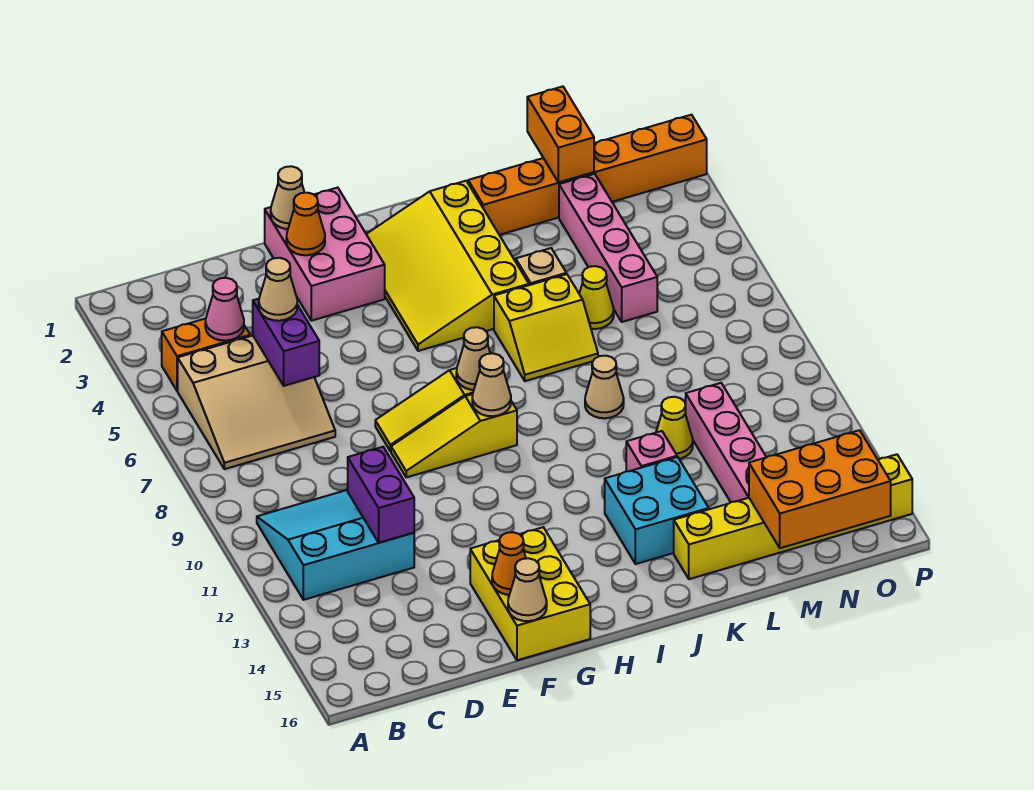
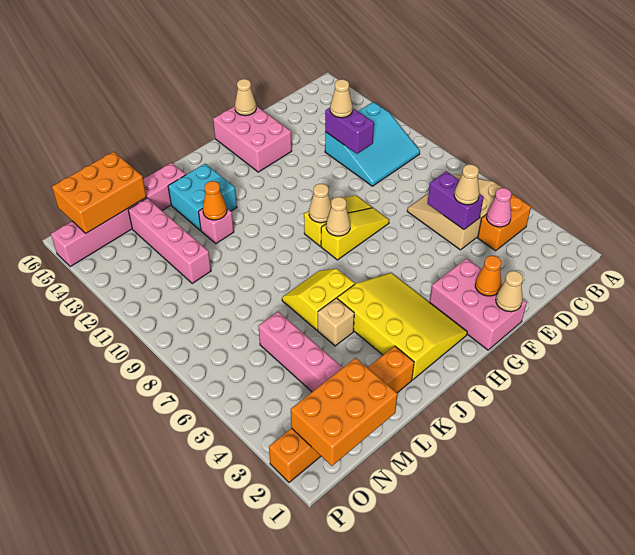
yellow 2x3 brick [470,527,590,660] -> pink 2x3 brick [213,106,292,172]
orange 1x1 cone [492,532,526,595] -> orange 1x1 cone moved to [203,181,227,220]
tan 1x1 cone [585,356,624,418] -> tan 1x1 cone moved to [330,79,353,118]
yellow 1x6 brick [674,454,912,579] -> pink 1x6 brick [51,163,186,267]
yellow 1x1 cone [579,266,614,329] -> none
yellow 1x1 cone [656,397,693,459] -> none
orange 1x2 brick [527,87,594,182] -> orange 2x3 brick [291,358,397,466]

